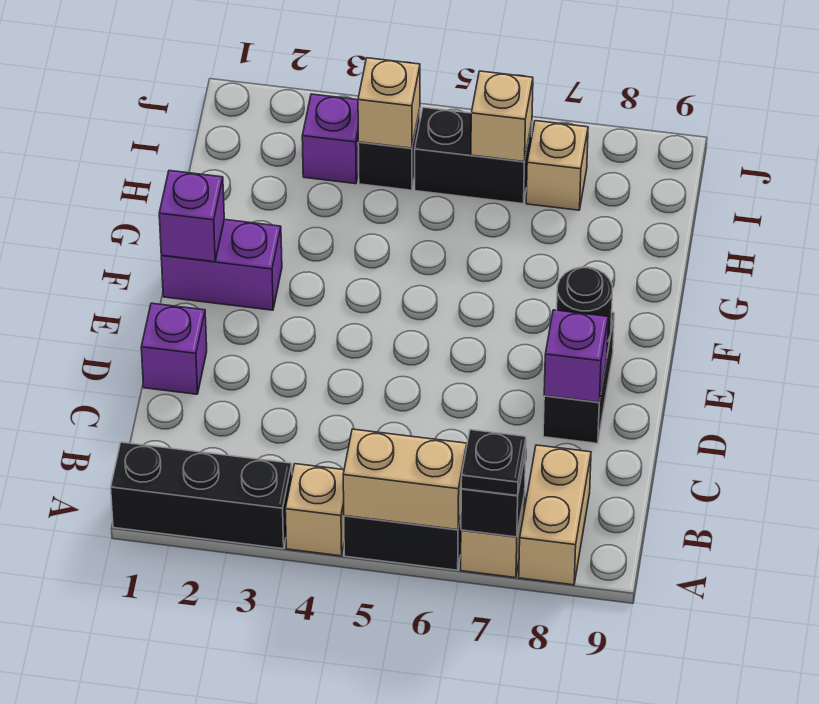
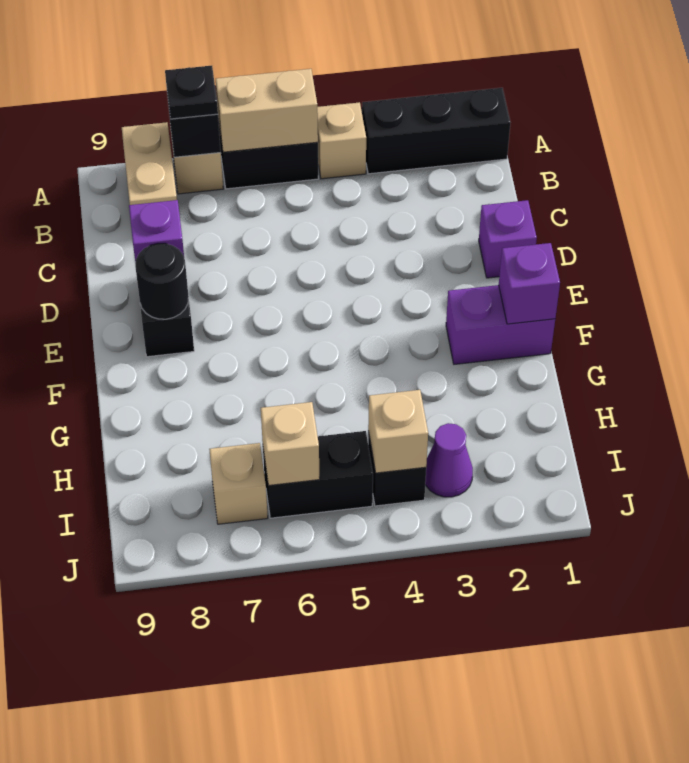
purple 1x1 brick [302,94,359,184] -> purple 1x1 cone [425,423,473,497]

